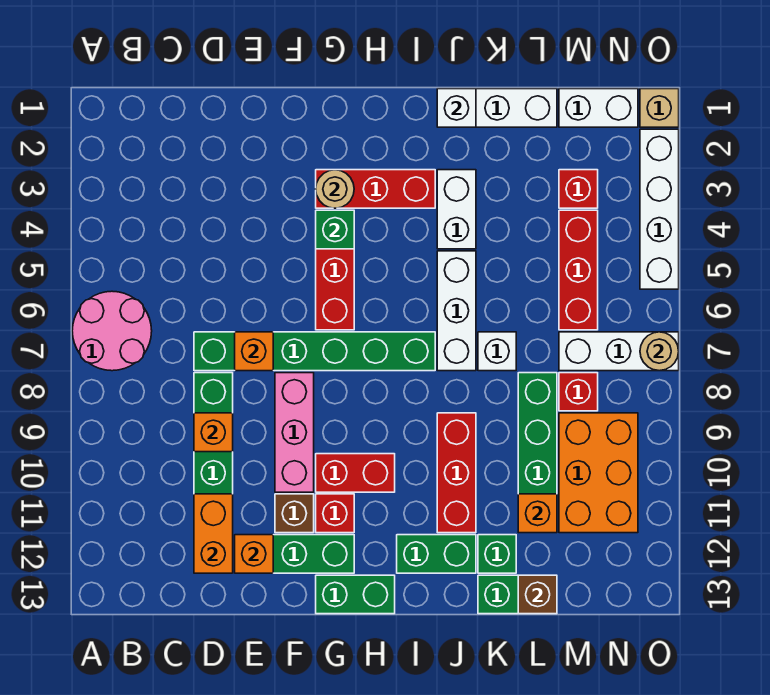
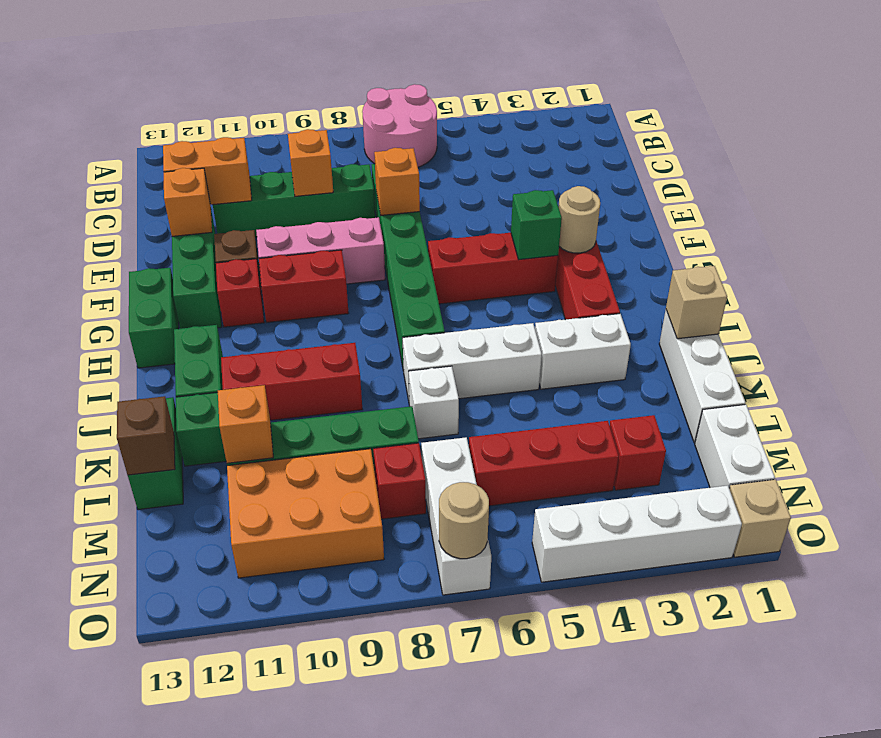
red 1x2 brick [316,454,395,492] -> red 1x2 brick turned to [259,250,349,322]
white 1x1 brick [437,89,476,127] -> tan 1x1 brick [666,266,727,339]

